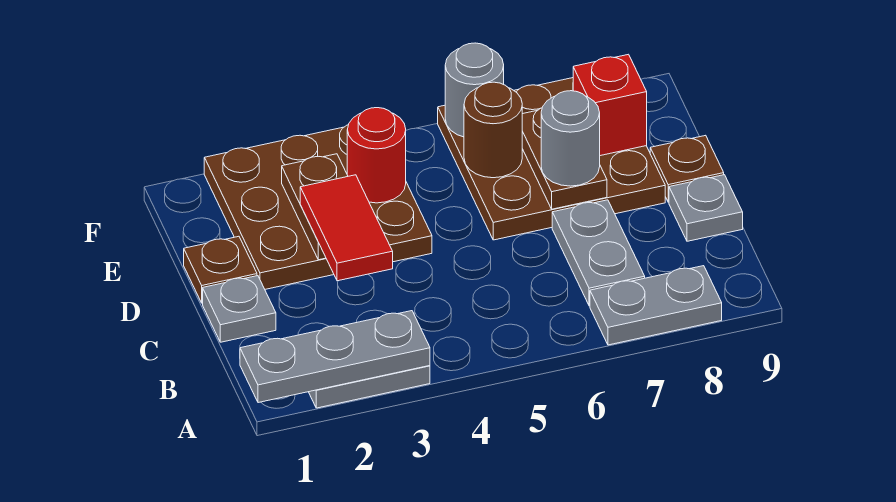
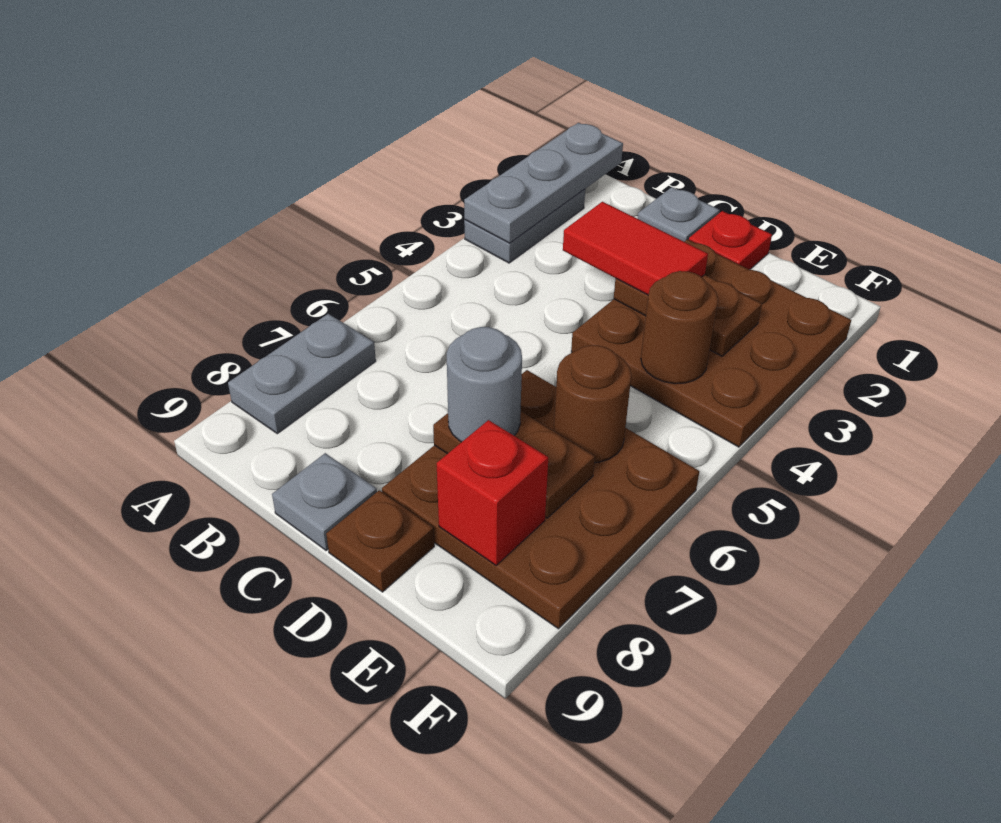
grey 1x2 plate [552,200,645,306] -> none
brown 1x1 plate [184,236,257,303] -> red 1x1 plate [689,211,772,270]
red 1x1 round brick [347,108,406,203] -> brown 1x1 round brick [641,271,718,384]
grey 1x1 round brick [445,43,504,137] -> none

